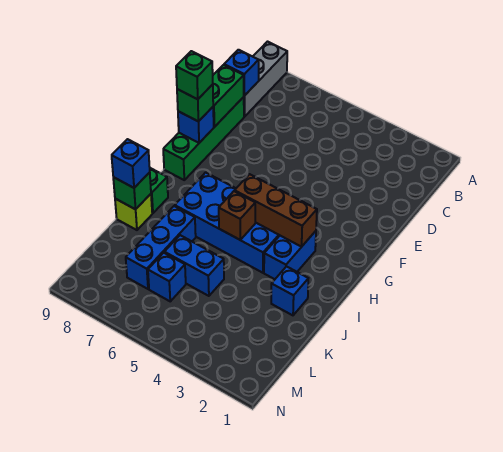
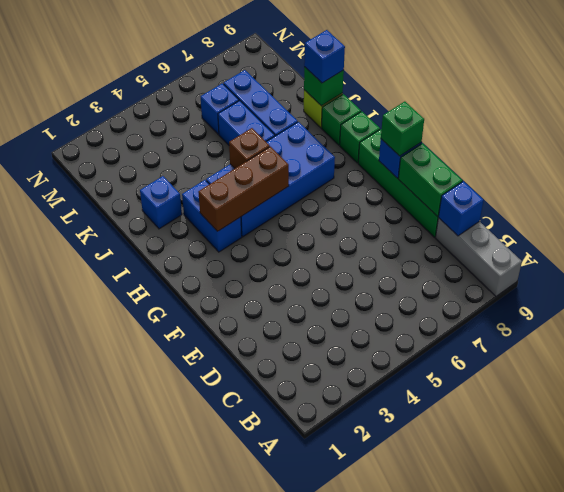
green 1x1 brick [176,51,213,99] -> green 1x1 brick moved to [340,112,380,163]
blue 1x2 brick [164,235,224,296] -> blue 1x2 brick turned to [218,101,275,145]

